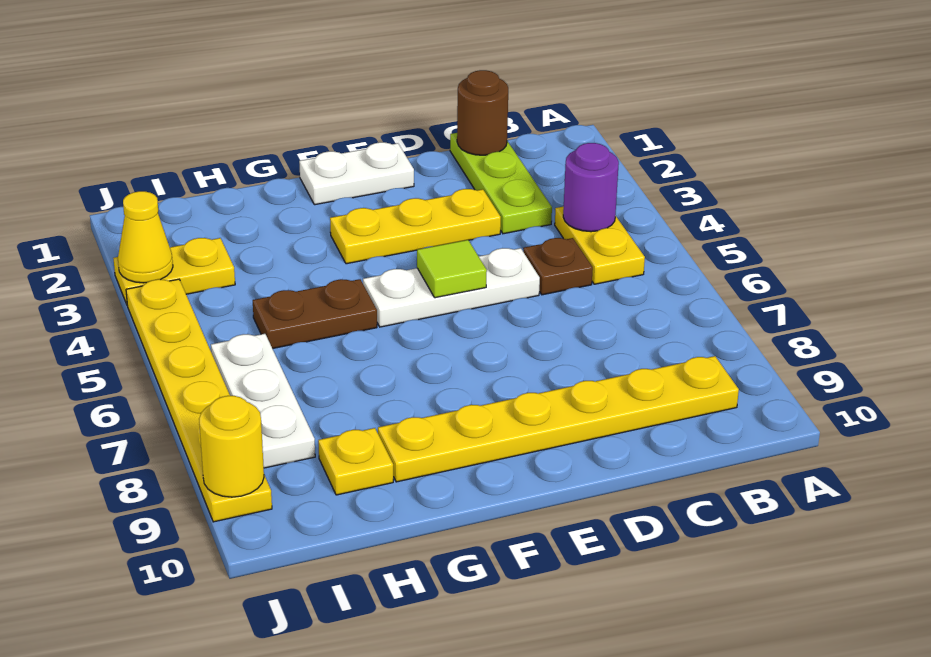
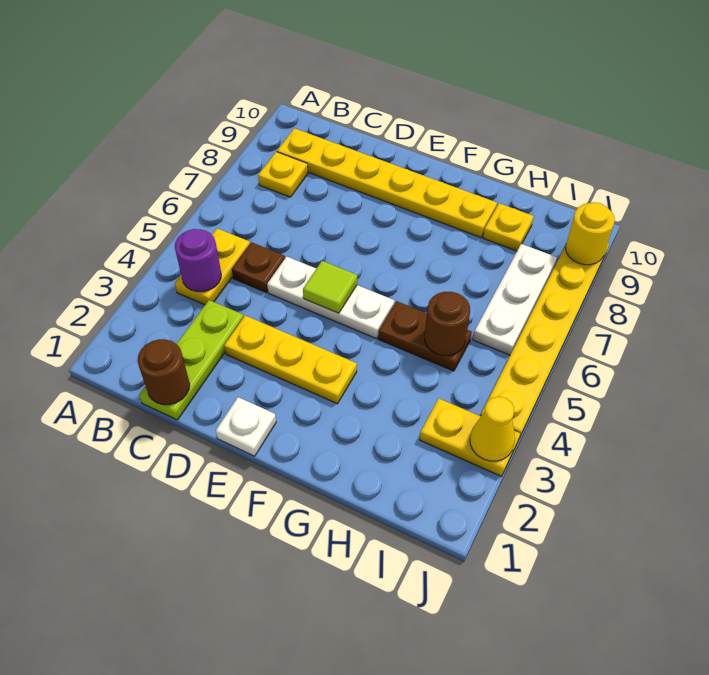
none -> yellow 1x1 plate [258,152,308,197]
white 1x2 plate [299,142,414,205] -> white 1x1 plate [216,397,276,456]
none -> brown 1x1 round brick [425,292,470,356]

